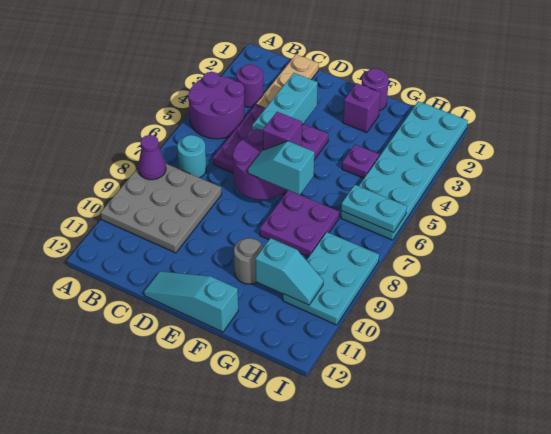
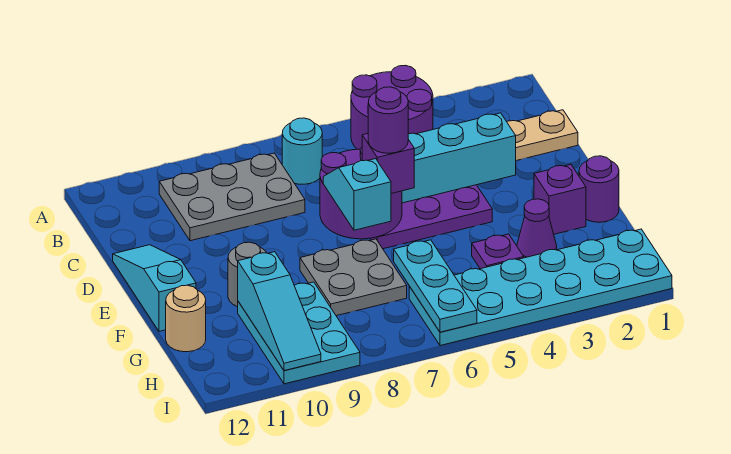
grey 3x3 plate [100,164,222,253] -> grey 2x3 plate [159,153,305,241]
purple 1x1 cone [138,135,166,180] -> purple 1x1 cone moved to [517,199,557,258]
purple 1x1 round brick [237,64,263,107] -> purple 1x1 round brick moved to [368,87,408,153]
purple 2x2 plate [260,190,339,257] -> grey 2x2 plate [300,239,407,316]
cyan 1x2 slope [255,238,323,305] -> cyan 1x3 slope [238,252,321,371]
none -> tan 1x1 round brick [166,285,206,352]
cyan 1x2 plate [341,185,407,232] -> cyan 1x3 plate [394,240,477,332]
cyan 2x3 plate [283,232,379,325] -> cyan 2x3 plate turned to [238,282,360,384]

